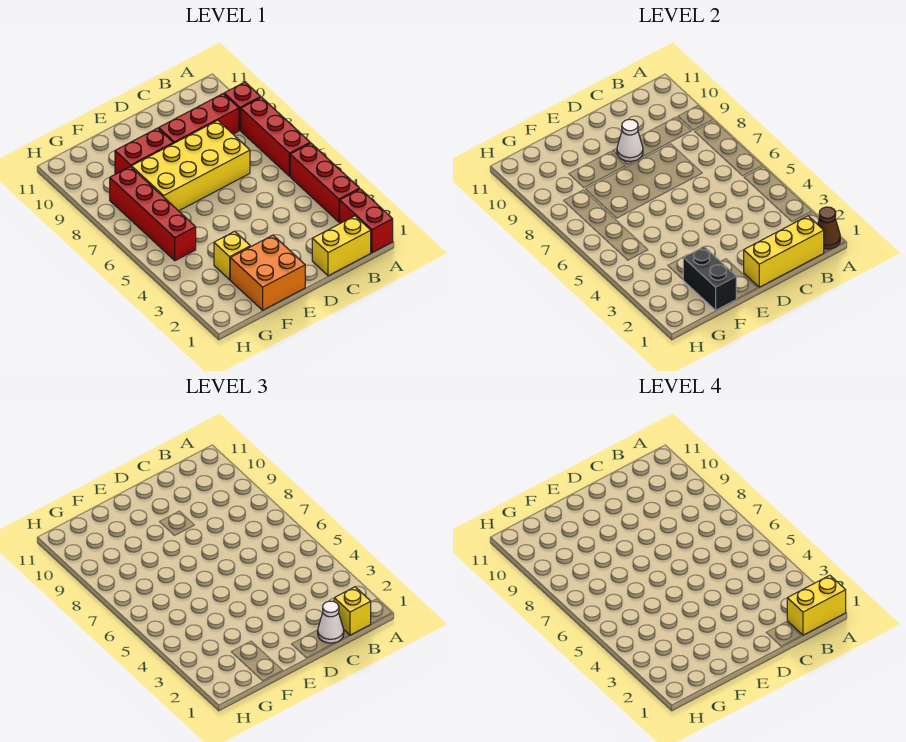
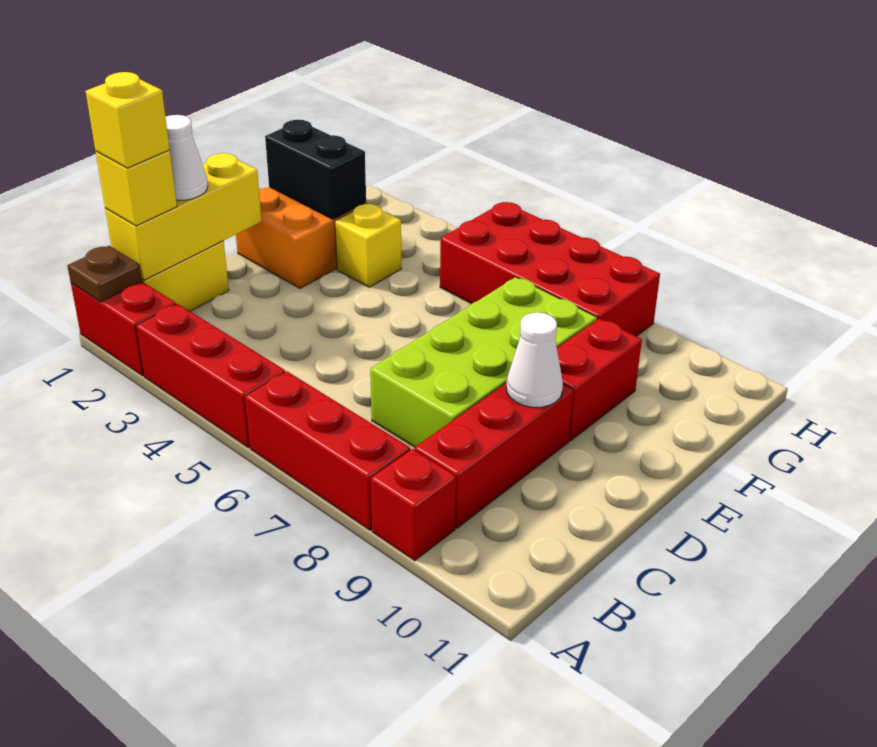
brown 1x1 cone [818,207,840,249] -> brown 1x1 plate [67,246,142,302]
yellow 1x2 brick [787,575,846,635] -> yellow 1x1 brick [86,72,170,168]
yellow 2x4 brick [132,120,250,211] -> lime 2x4 brick [370,277,597,447]
red 1x4 brick [110,166,196,261] -> red 2x4 brick [440,202,660,336]

